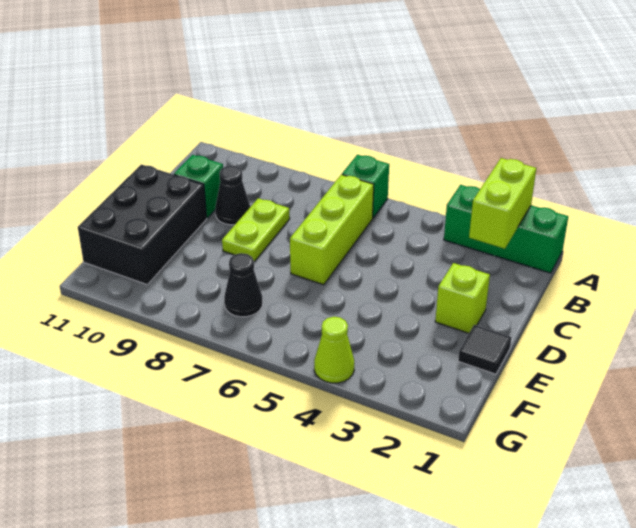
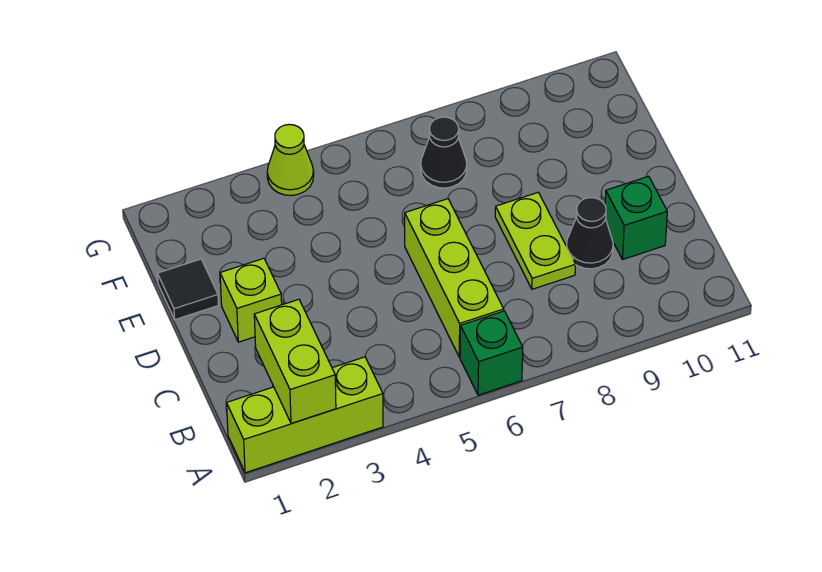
green 1x3 brick [444,185,568,273] -> lime 1x3 brick [227,357,383,473]
black 2x3 brick [78,164,207,285] -> none

